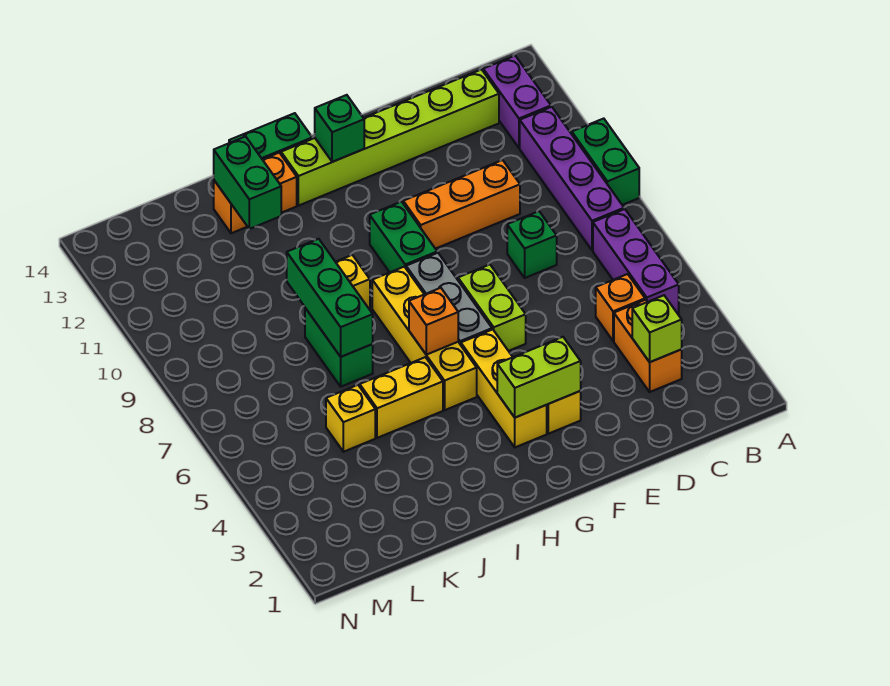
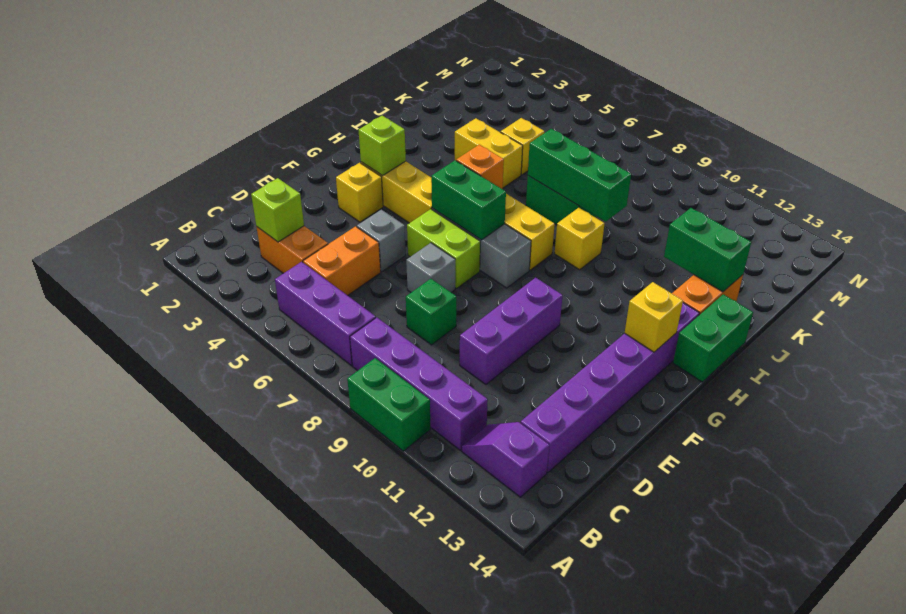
purple 1x2 brick [483,56,551,148] -> purple 1x2 slope [462,422,549,497]
orange 1x1 brick [596,274,645,341] -> orange 1x2 brick [303,226,381,296]
lime 1x6 brick [281,70,499,206] -> purple 1x6 brick [521,303,699,473]
orange 1x3 brick [403,160,520,249] -> purple 1x3 brick [460,278,563,384]
none -> grey 1x1 brick [357,210,406,272]
none -> grey 1x1 brick [406,243,455,293]
lime 1x2 brick [497,337,581,418] -> lime 1x1 brick [359,116,406,176]
green 1x2 brick [370,202,437,272] -> green 1x2 brick moved to [431,160,506,240]
green 1x1 brick [315,95,364,162] -> yellow 1x1 brick [625,282,683,352]
yellow 1x2 brick [360,357,443,438] -> yellow 1x2 brick turned to [455,118,523,188]

